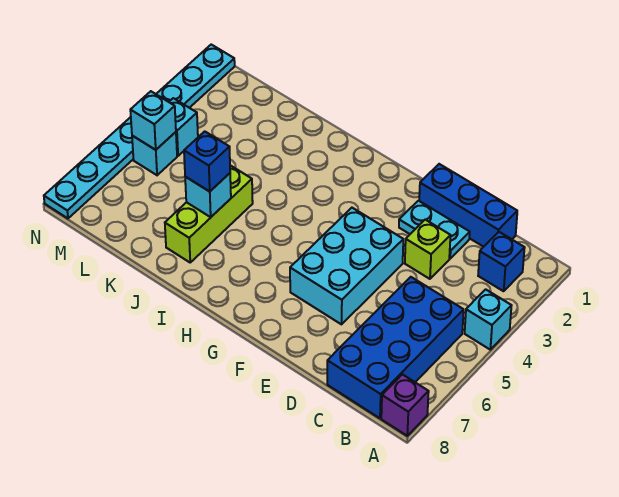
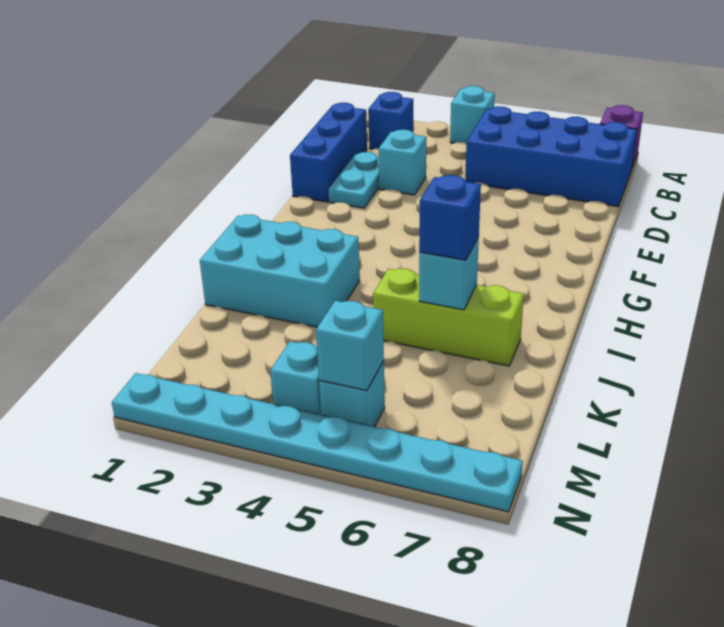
lime 1x1 brick [405,220,451,279] -> cyan 1x1 brick [379,130,426,195]
cyan 2x3 brick [290,208,403,324] -> cyan 2x3 brick moved to [200,215,360,327]

